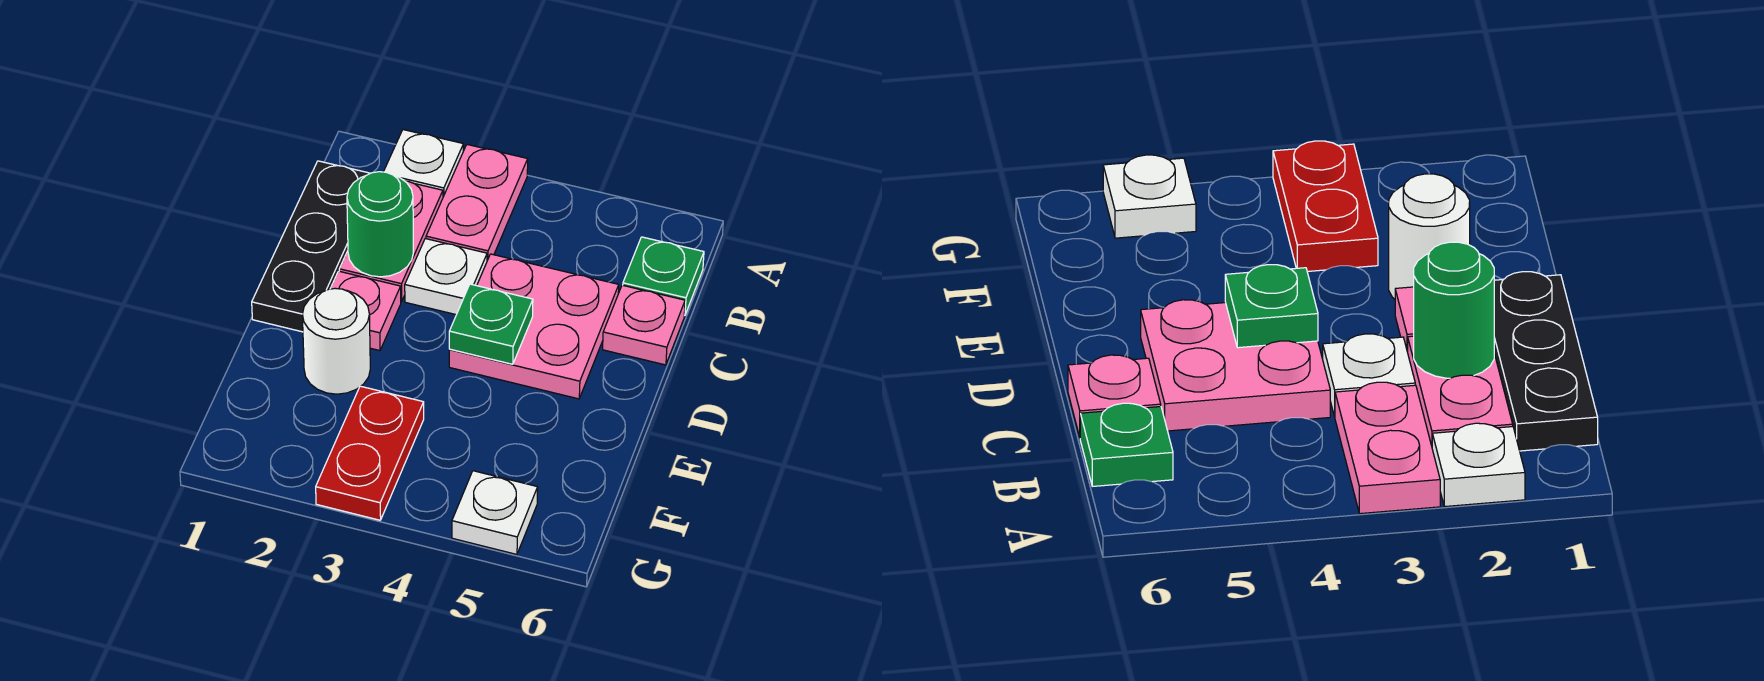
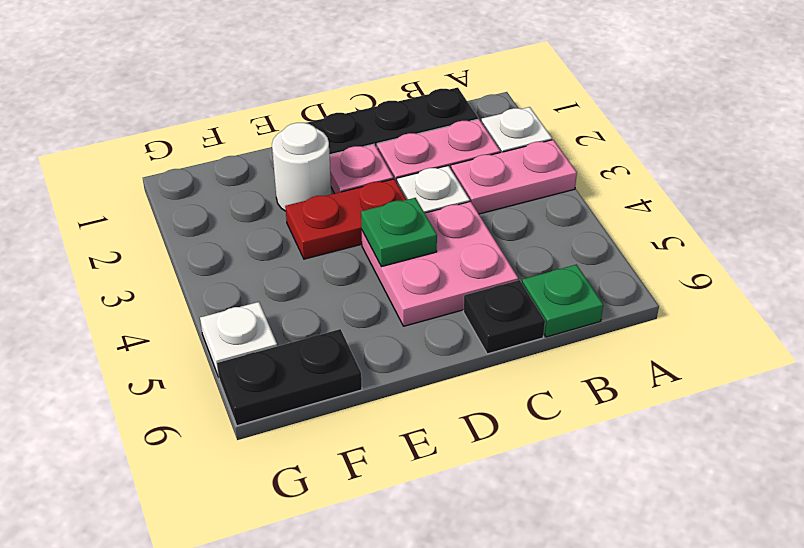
green 1x1 round brick [347,172,413,277] -> none
pink 1x1 plate [603,285,685,365] -> black 1x1 plate [463,280,545,354]
red 1x2 plate [316,386,424,520] -> red 1x2 plate moved to [285,179,406,259]
none -> black 1x2 plate [217,329,362,426]

